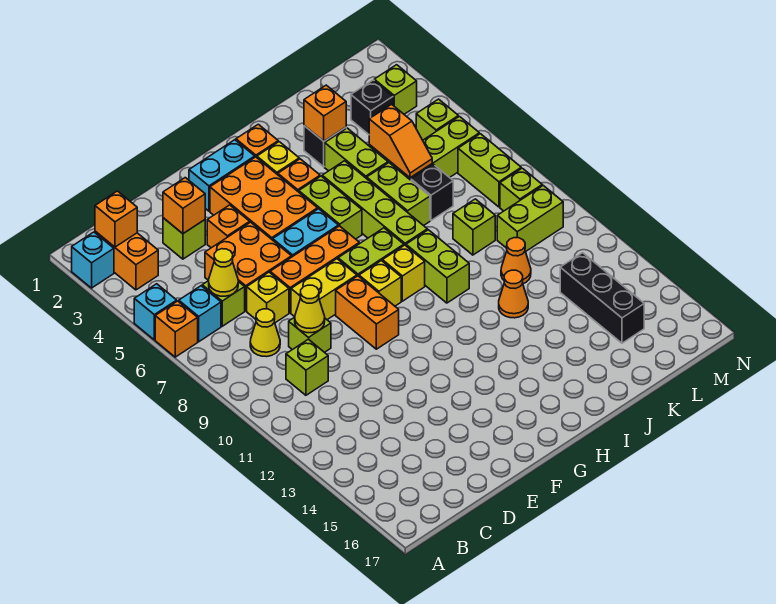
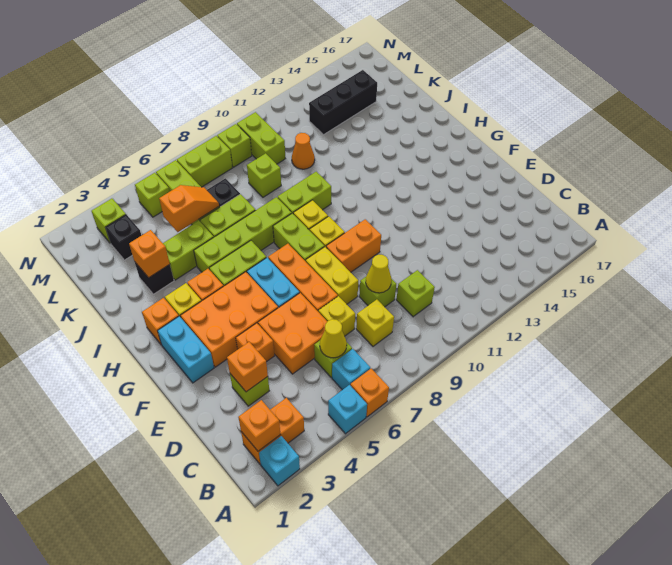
yellow 1x1 cone [250,309,280,357] -> yellow 1x1 brick [356,300,394,346]
orange 1x1 cone [499,270,528,318] -> none

